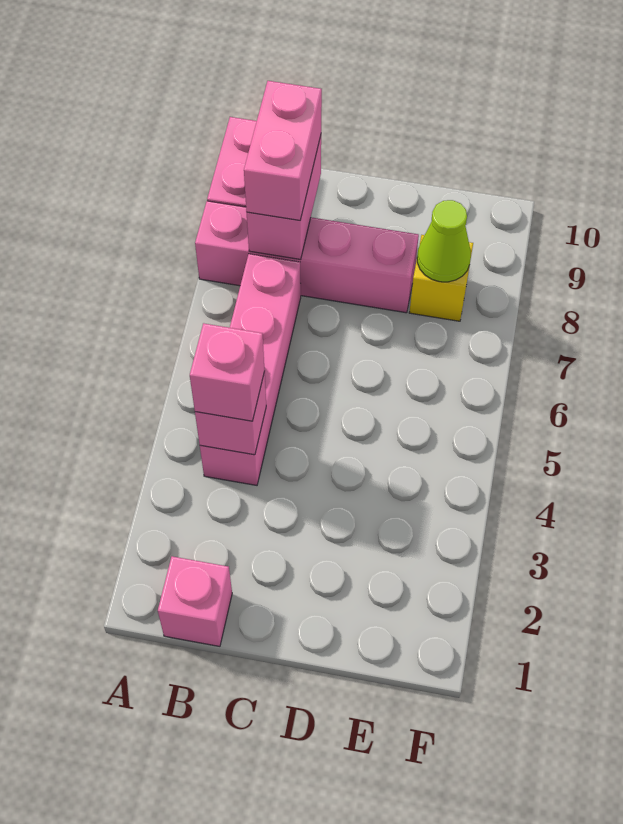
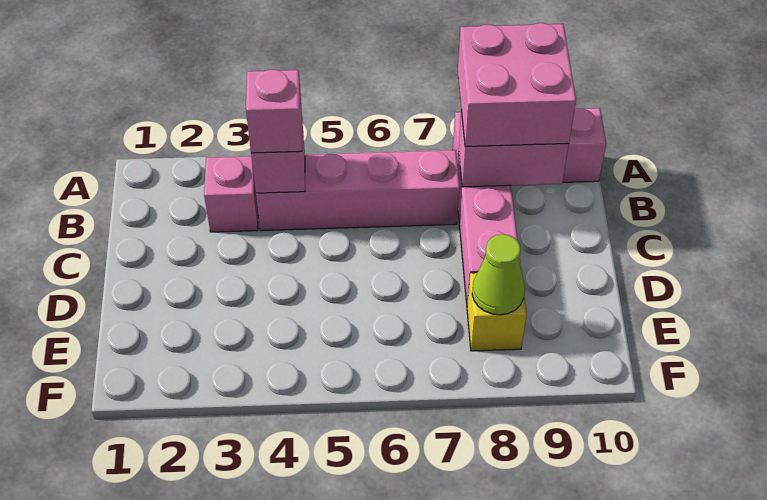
pink 1x1 brick [158,556,232,646] -> pink 1x1 brick moved to [204,156,258,232]
pink 1x2 brick [244,81,322,220] -> pink 2x2 brick [458,23,576,147]

